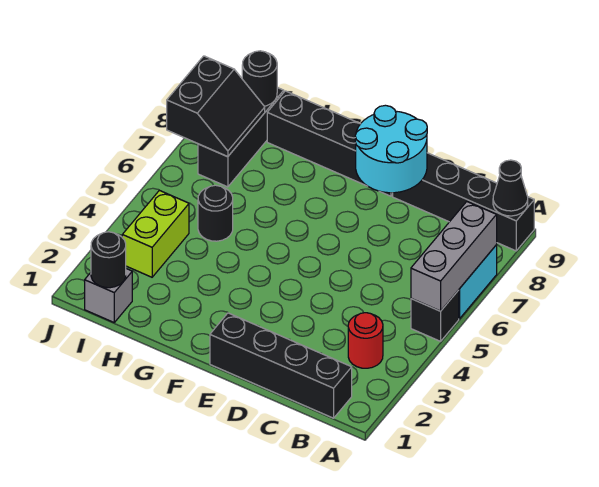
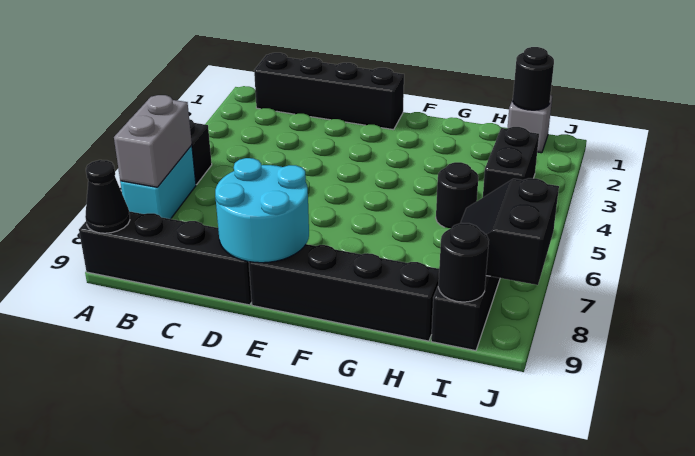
grey 1x3 brick [411,202,497,311] -> grey 1x2 brick [114,95,192,187]
red 1x1 round brick [348,313,383,368] -> none
lime 1x2 brick [122,190,189,277] -> black 1x2 brick [483,127,539,197]

